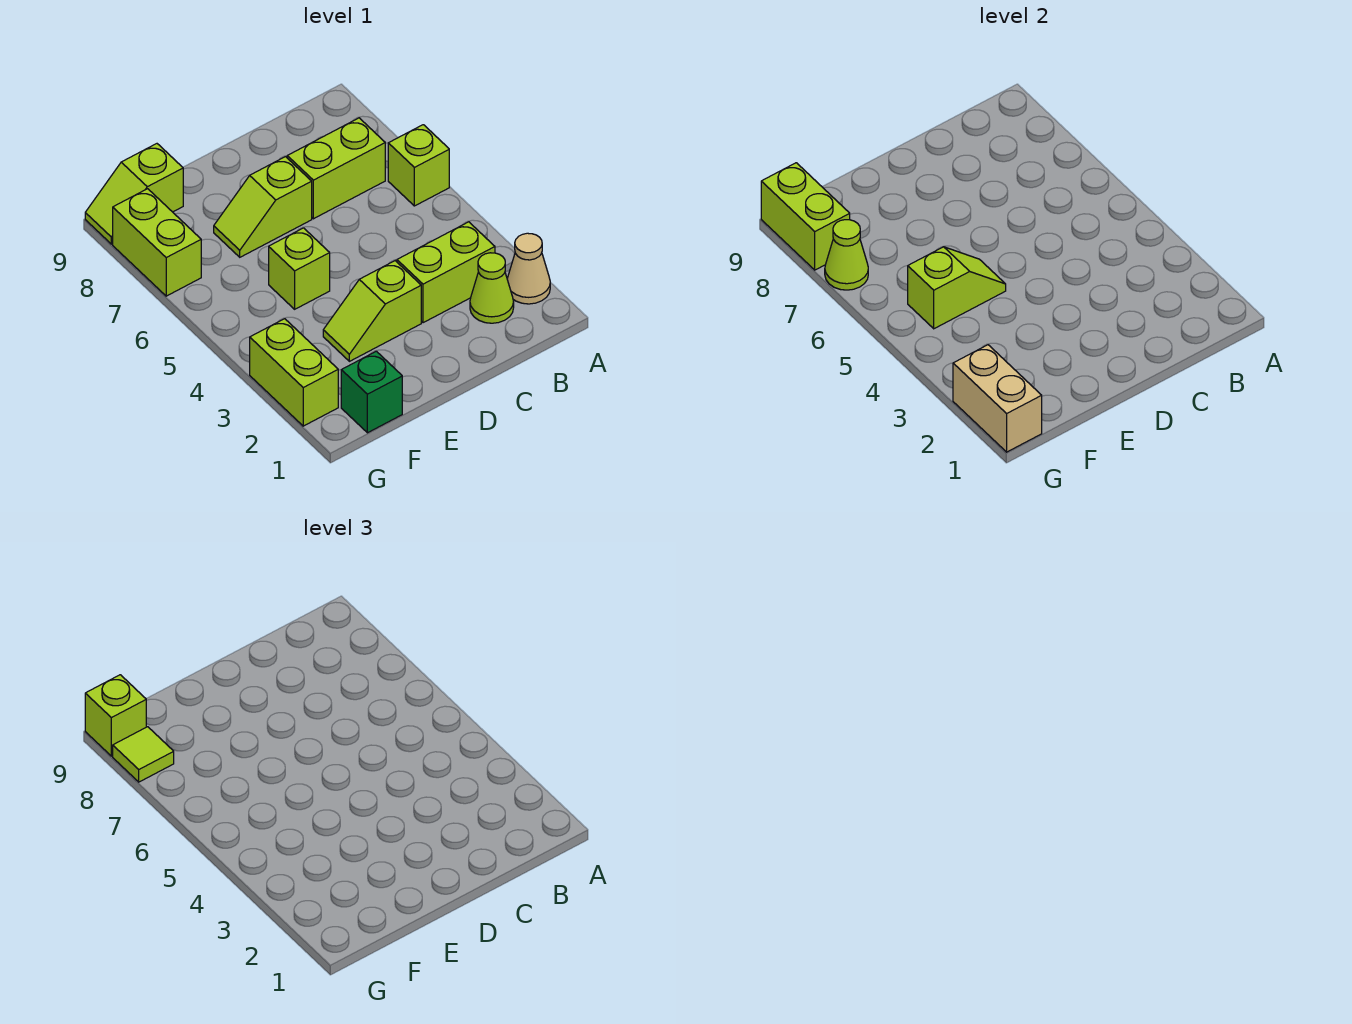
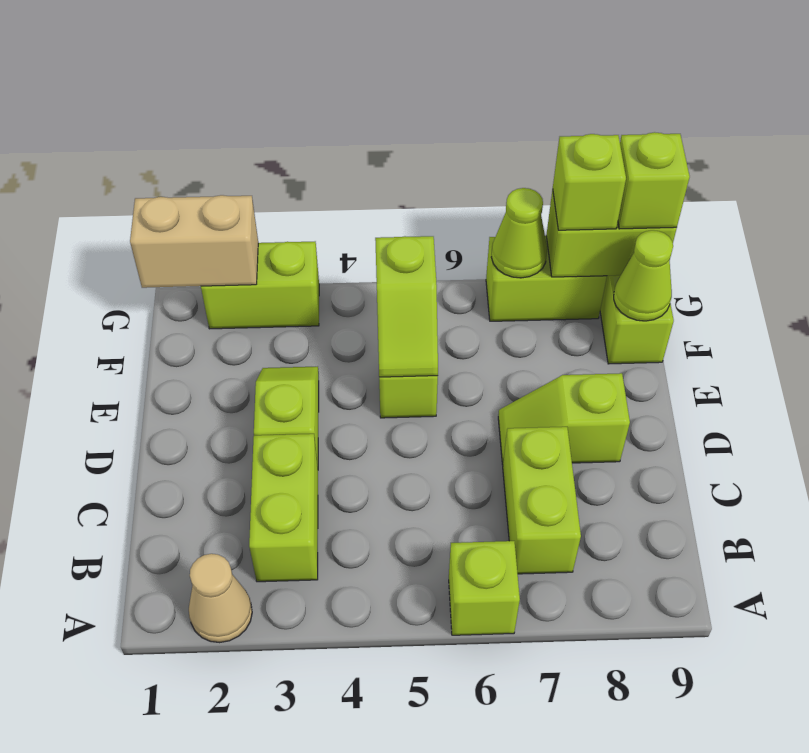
lime 1x1 cone [470,253,514,323] -> lime 1x1 cone moved to [614,230,673,321]
lime 1x2 slope [214,157,312,257] -> lime 1x2 slope turned to [498,373,630,465]
green 1x1 brick [341,351,402,433] -> none
lime 1x1 tile [113,727,174,782] -> lime 1x1 brick [553,134,626,230]

